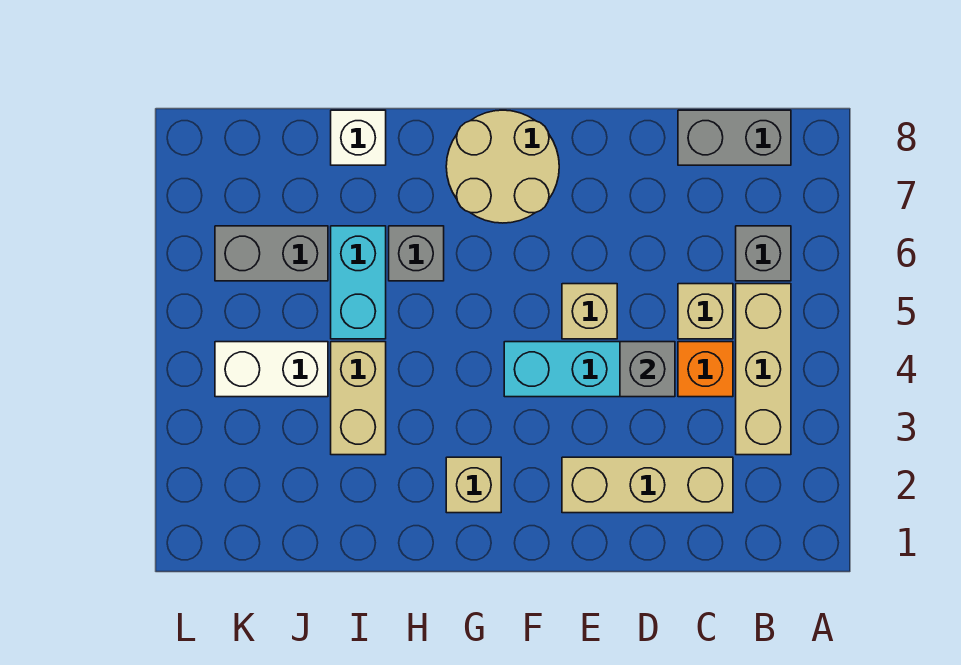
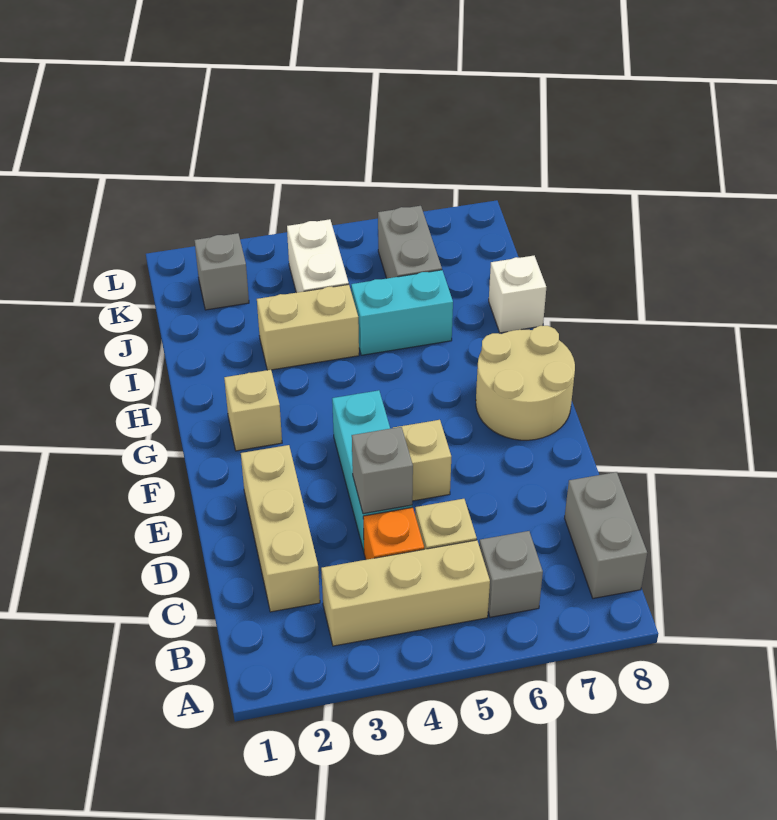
grey 1x1 brick [389,226,444,281] -> grey 1x1 brick moved to [194,233,249,310]

